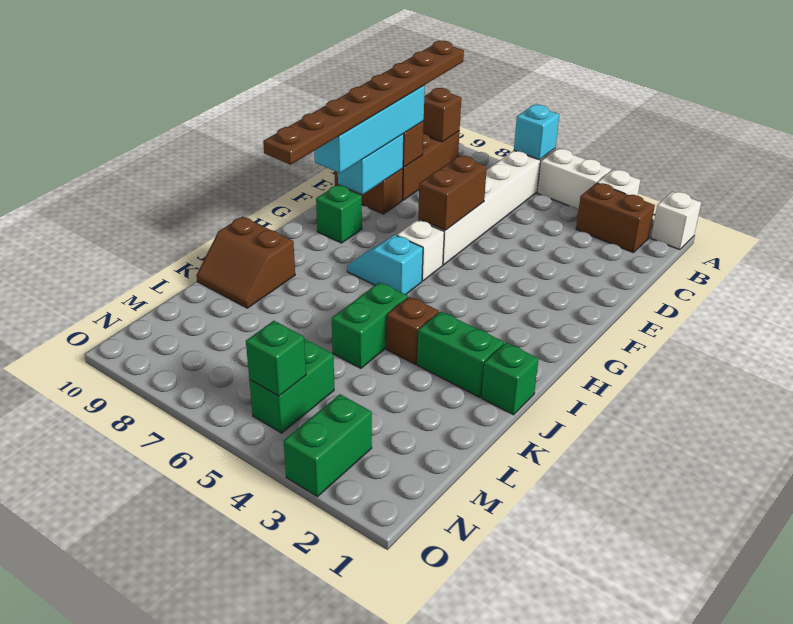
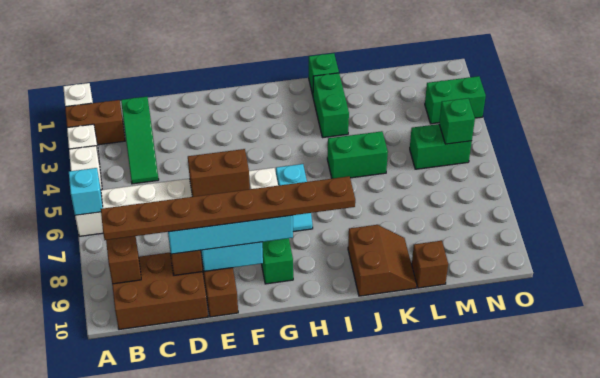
brown 1x2 brick [576,183,655,253] -> brown 1x2 brick turned to [65,100,125,145]
none -> green 1x3 slope [121,97,159,184]
brown 1x1 brick [387,297,439,364] -> brown 1x1 brick moved to [412,241,448,288]

